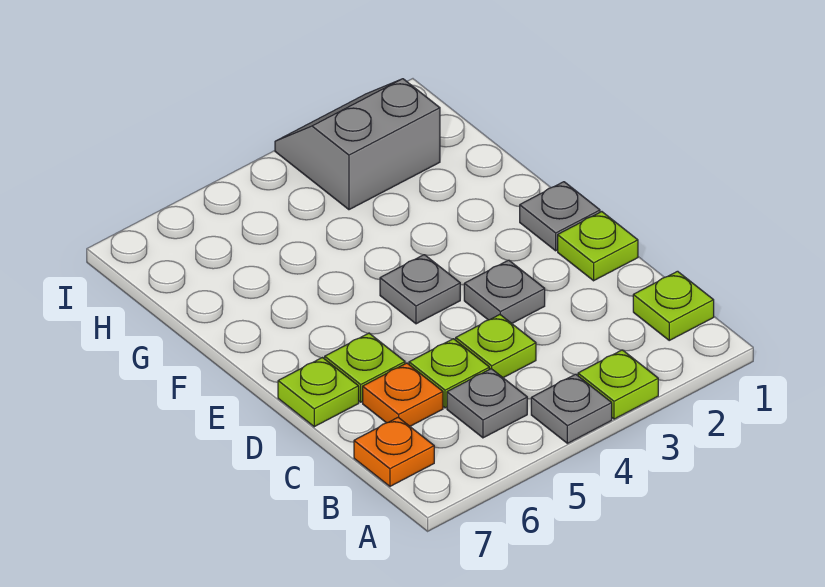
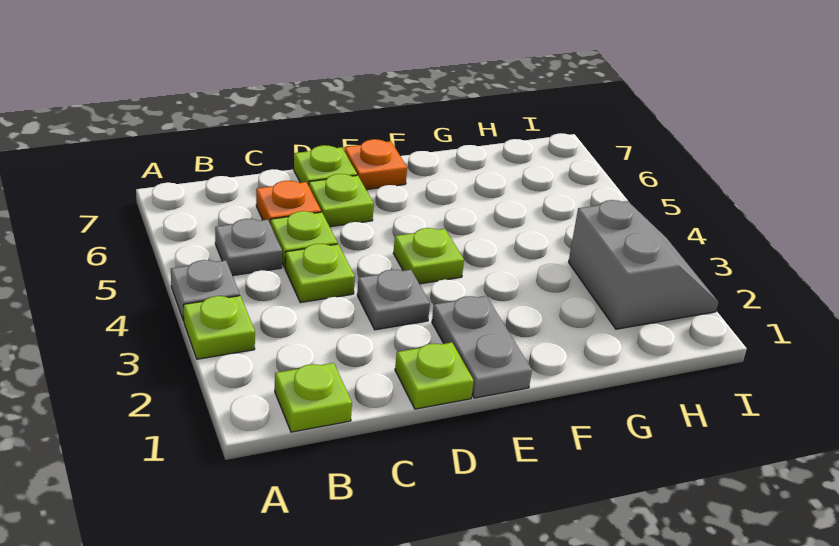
orange 1x1 plate [354,417,434,486] -> orange 1x1 plate moved to [344,139,407,190]
grey 1x1 plate [520,182,600,251] -> grey 1x2 plate [432,296,532,398]
grey 1x1 plate [380,255,460,324] -> lime 1x1 plate [393,228,464,284]

